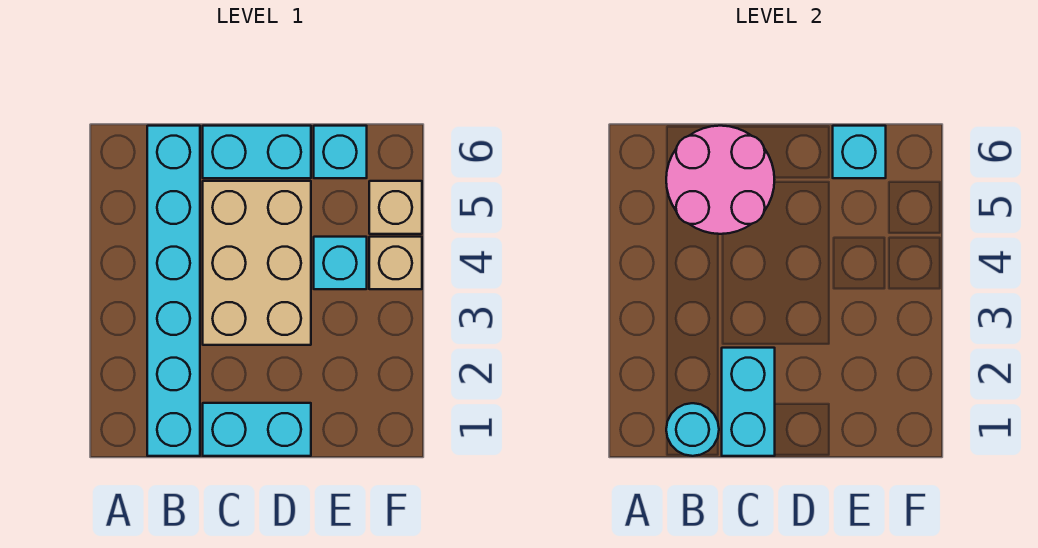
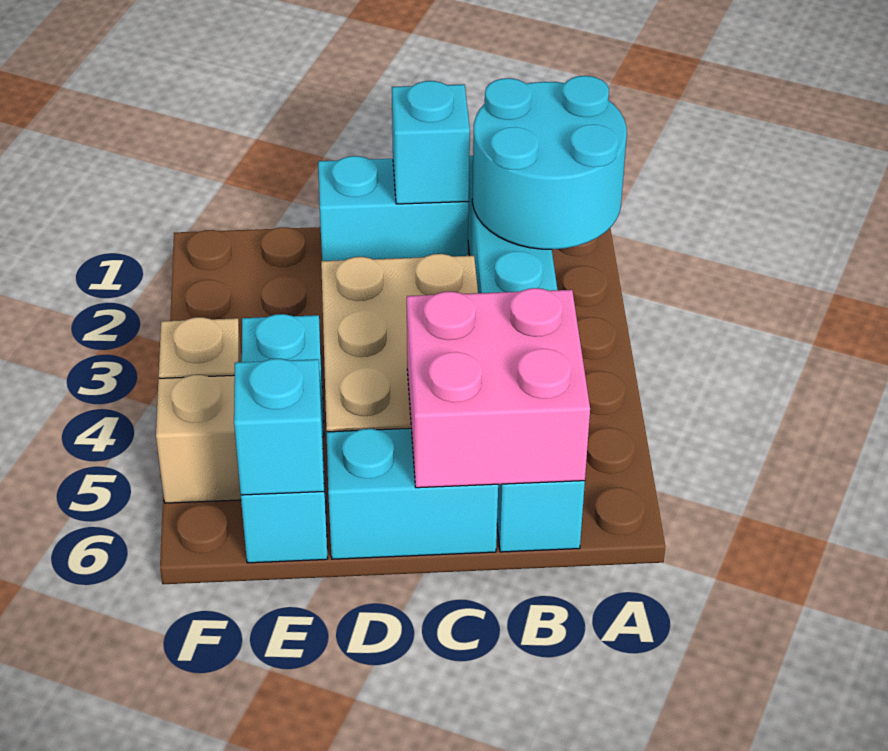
cyan 1x1 round brick [666,403,719,456] -> cyan 2x2 round brick [472,76,627,249]
pink 2x2 round brick [666,126,774,234] -> pink 2x2 brick [407,288,590,488]
cyan 1x2 brick [722,348,775,456] -> cyan 1x1 brick [392,81,470,204]

